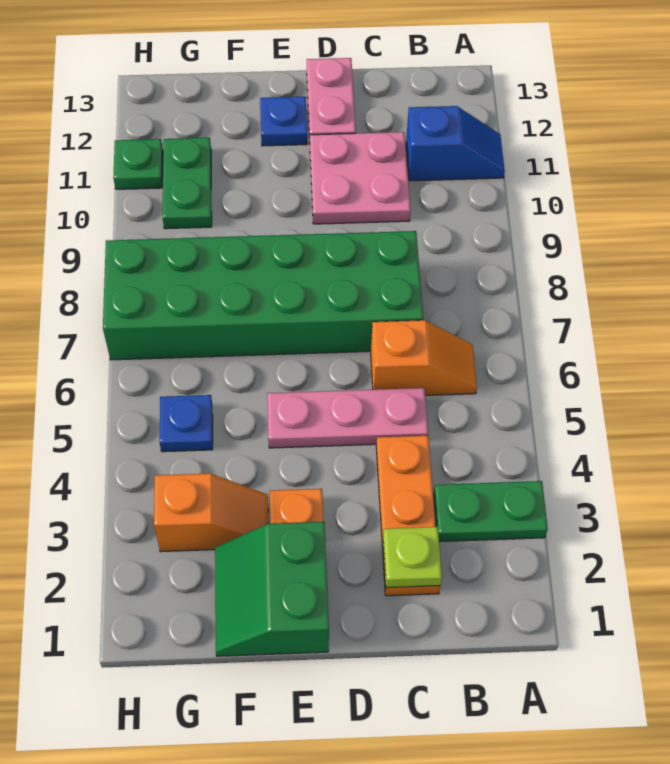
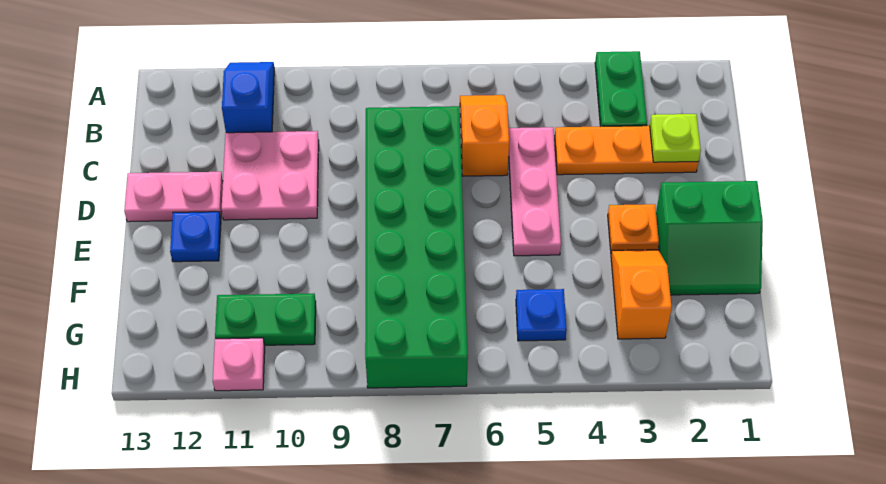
green 1x1 plate [113,139,163,189] -> pink 1x1 plate [213,338,265,391]

